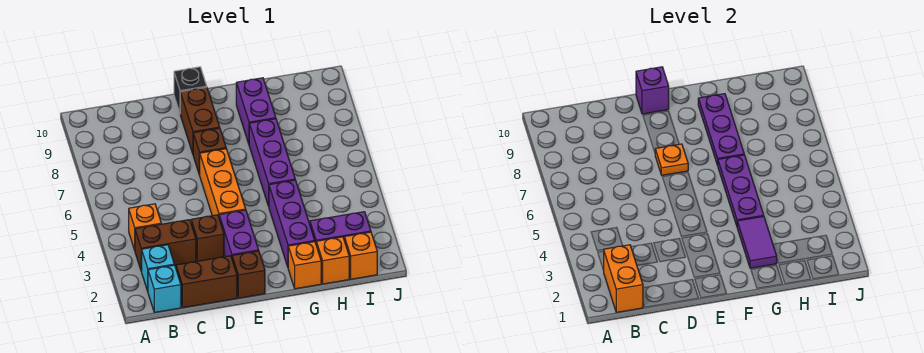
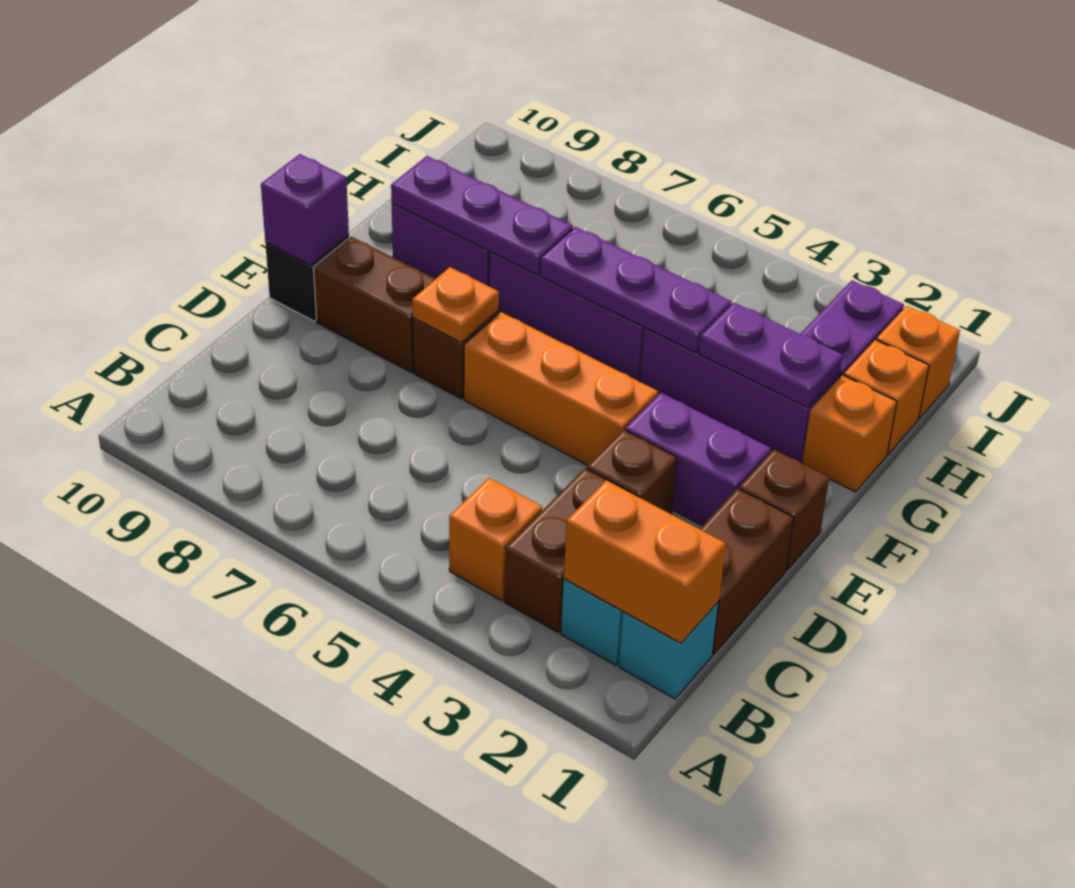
purple 1x2 tile [737,216,777,268] -> purple 1x2 plate [699,303,843,408]

